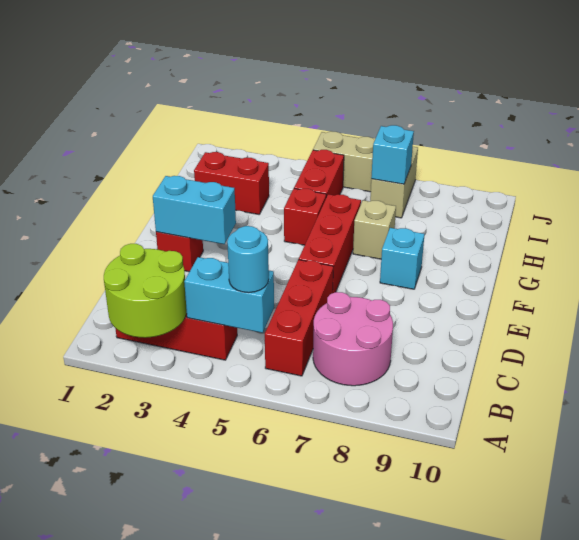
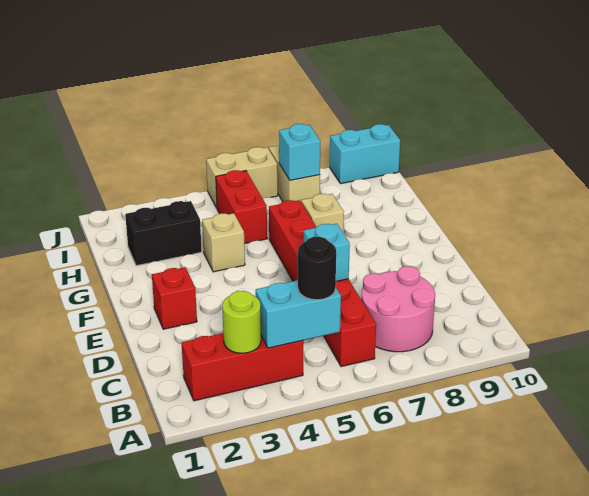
lime 2x2 round brick [104,244,187,338] -> lime 1x1 round brick [222,291,261,353]
cyan 1x1 round brick [227,226,269,293] -> black 1x1 round brick [298,237,336,300]
cyan 1x2 brick [153,176,236,244] -> cyan 1x2 brick moved to [330,124,400,184]
cyan 1x1 brick [380,228,425,289] -> cyan 1x1 brick moved to [304,224,350,281]
none -> tan 1x1 brick [202,213,245,272]
red 1x1 brick [284,189,326,245] -> none
red 1x2 brick [194,152,269,214] -> black 1x2 brick [125,201,202,266]

